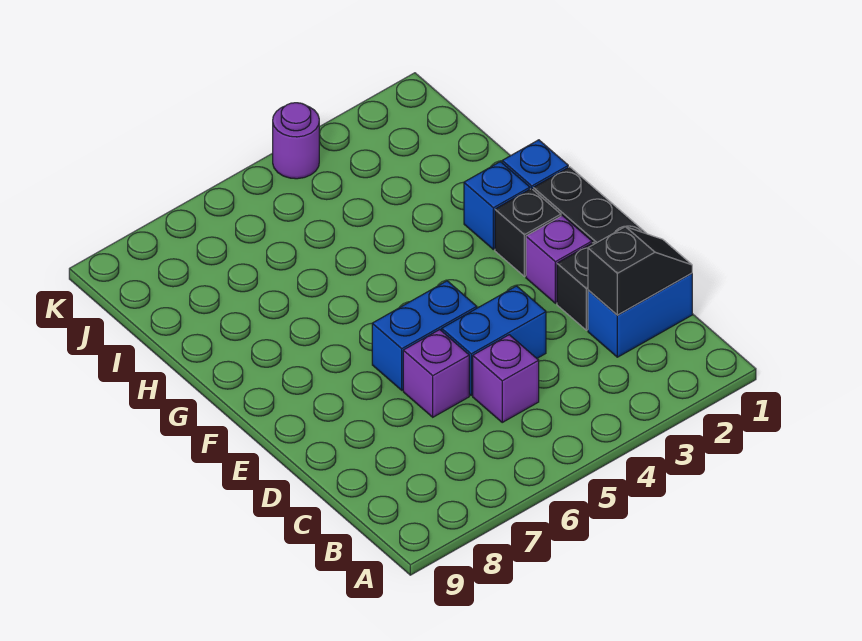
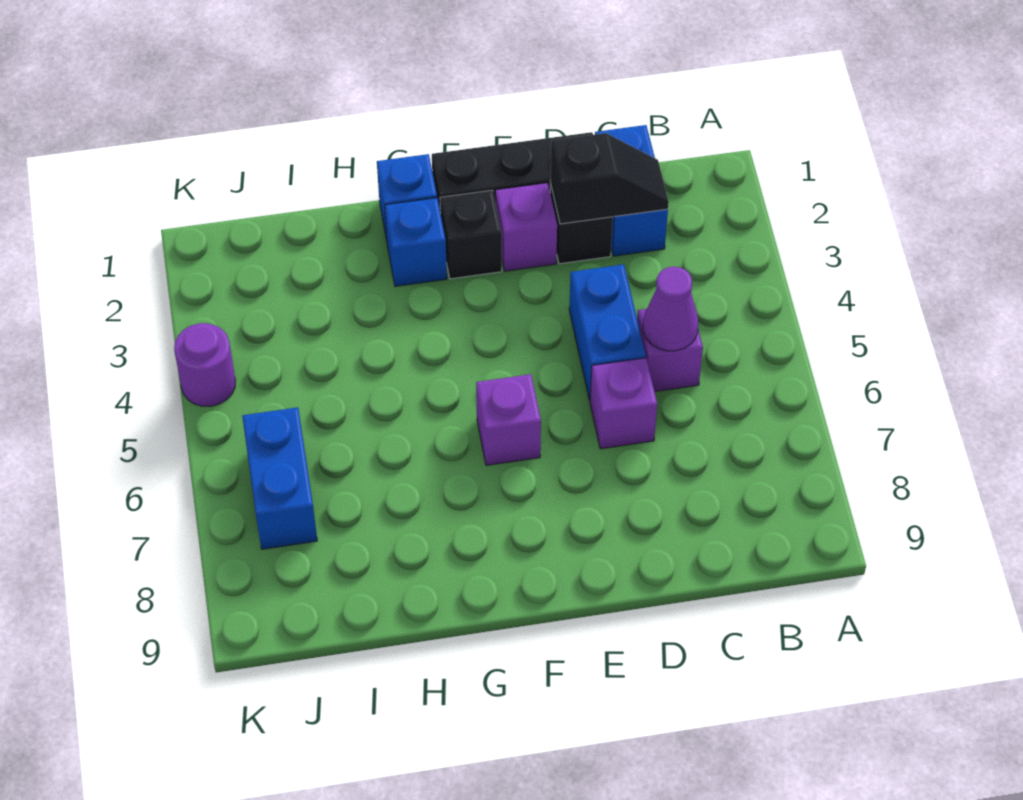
black 1x2 slope [588,227,692,315] -> black 1x2 slope turned to [550,133,669,224]
none -> purple 1x1 cone [643,267,698,351]
blue 1x2 brick [372,281,477,390] -> blue 1x2 brick moved to [242,407,317,549]
none -> purple 1x1 brick [476,374,541,465]

